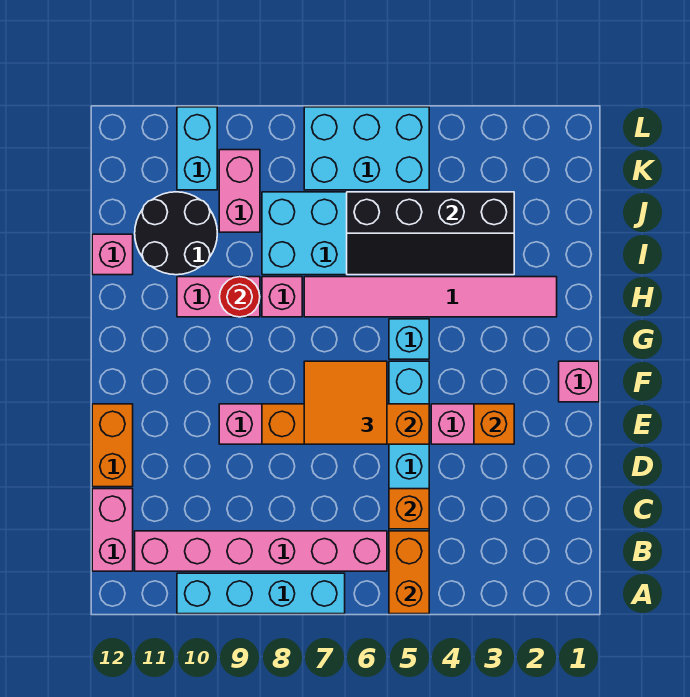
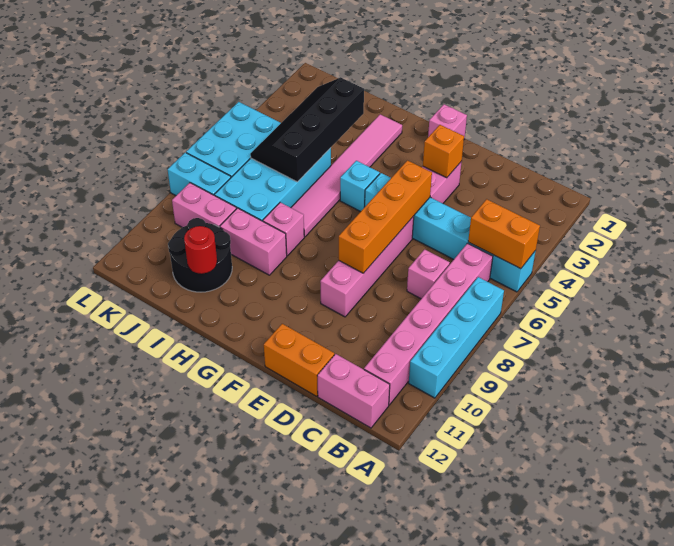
orange 1x1 brick [389,489,429,529] -> none
orange 2x2 tile [304,361,387,444] -> none
pink 1x2 brick [177,277,260,317] -> pink 1x2 brick turned to [220,208,287,275]
red 1x1 round brick [220,277,260,317] -> red 1x1 round brick moved to [184,226,217,274]
black 2x4 slope [347,192,514,275] -> black 2x4 slope turned to [250,78,364,182]
pink 1x1 brick [92,234,133,275] -> pink 1x1 brick moved to [407,249,450,299]
cyan 1x2 brick [177,107,217,190] -> cyan 1x2 brick moved to [168,153,231,196]

